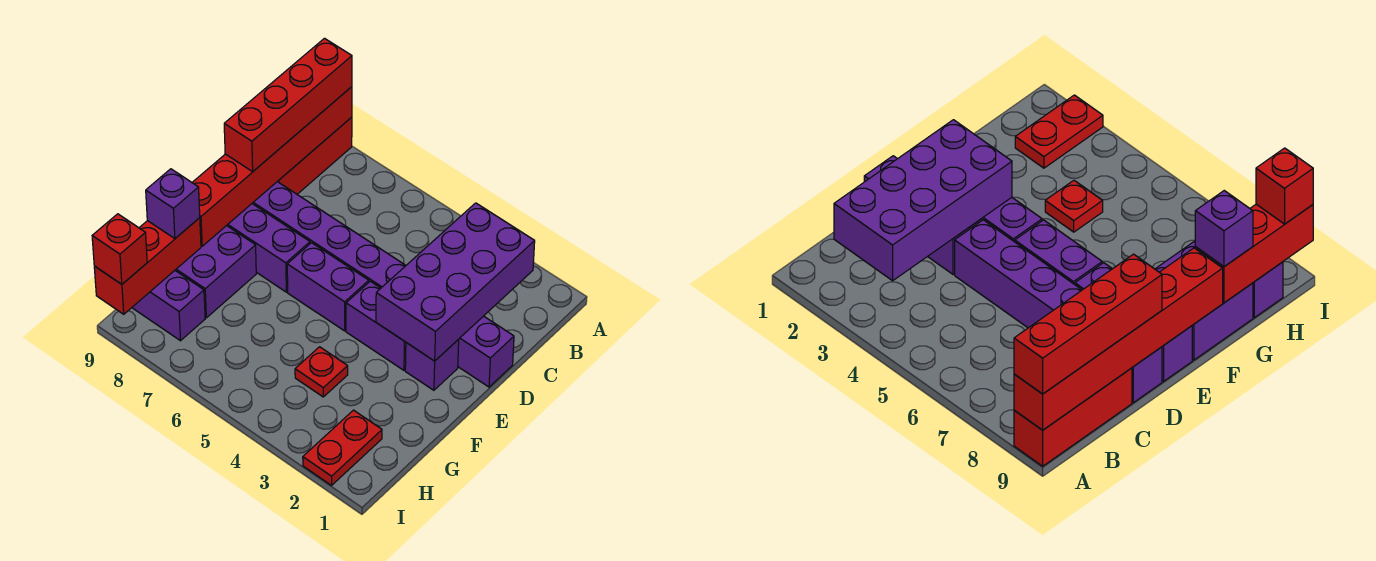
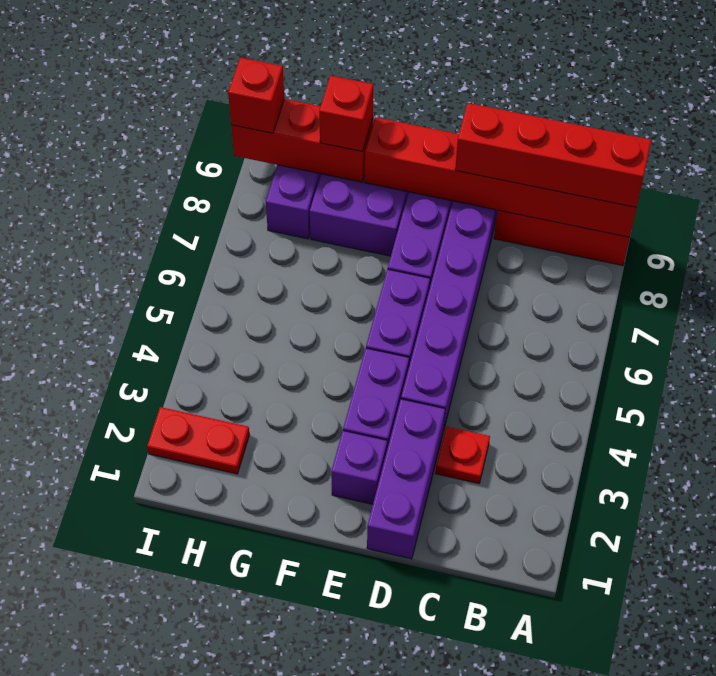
purple 2x4 brick [376,203,535,361] -> none
red 1x1 plate [295,347,348,397] -> red 1x1 plate moved to [435,426,490,483]
purple 1x1 brick [146,169,200,239] -> red 1x1 brick [319,76,374,152]

